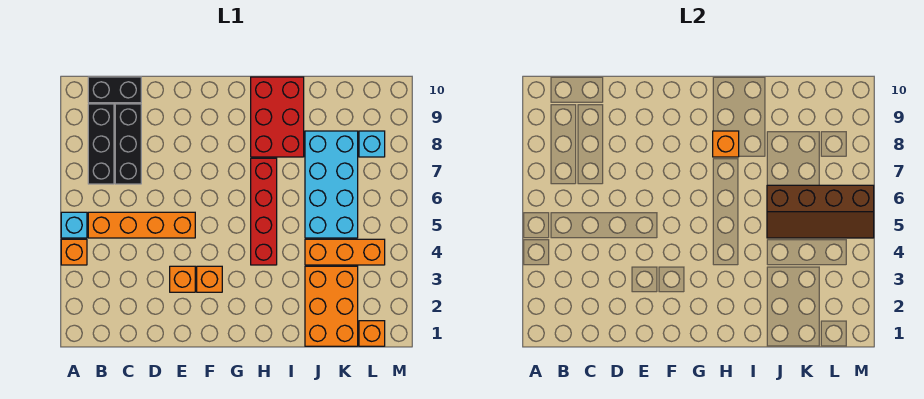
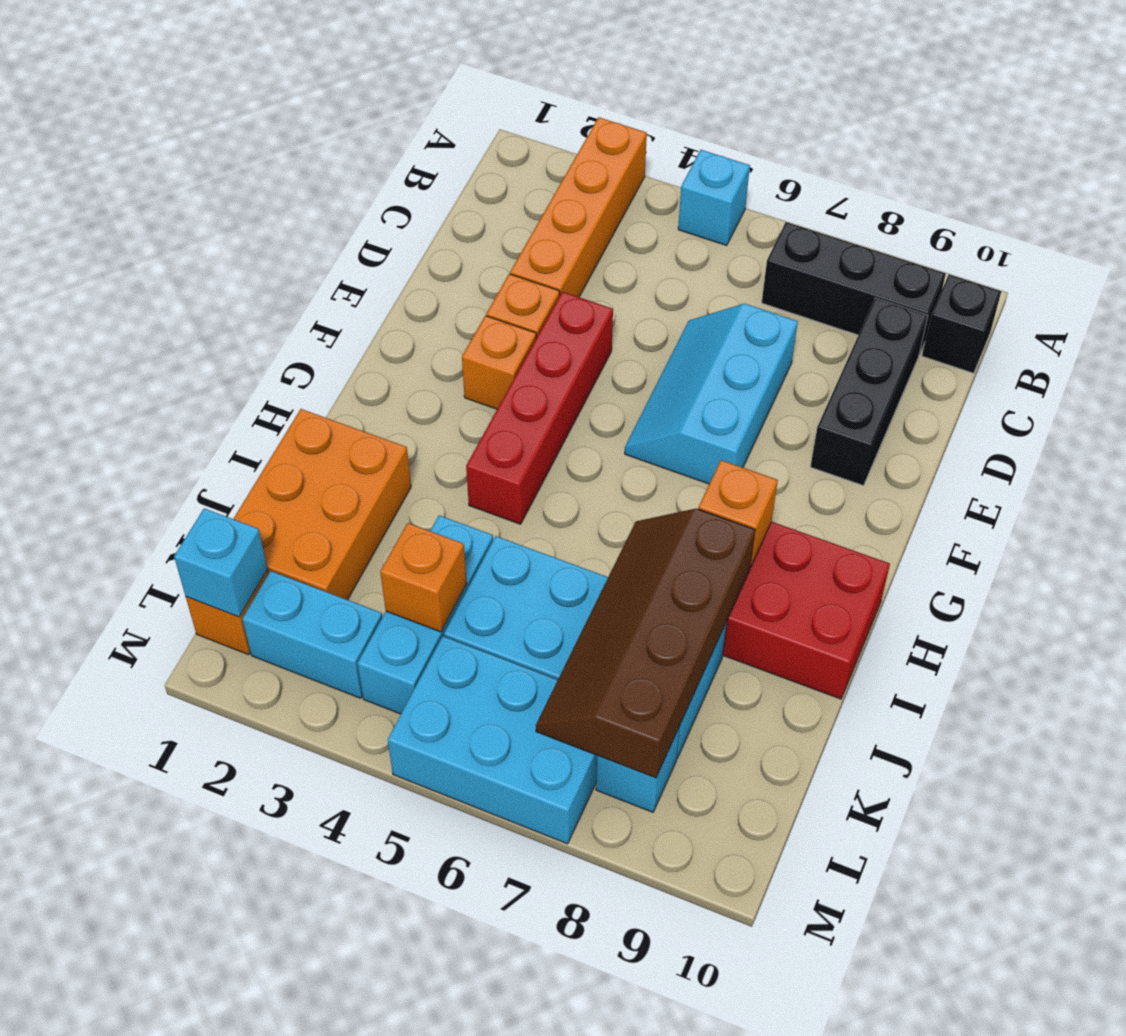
orange 1x1 brick [61,239,87,265] -> orange 1x1 brick moved to [380,523,467,632]
orange 1x4 brick [88,212,195,238] -> orange 1x4 brick moved to [510,117,647,297]
black 1x2 brick [88,77,141,103] -> black 1x1 brick [922,275,1001,373]
black 1x3 brick [115,104,141,184] -> black 1x3 brick turned to [811,298,928,486]
none -> cyan 2x3 slope [625,303,798,484]
red 1x4 brick [251,158,277,265] -> red 1x4 brick turned to [466,292,613,524]
orange 2x3 brick [305,266,358,346] -> orange 2x3 brick turned to [233,409,411,600]
orange 1x3 brick [305,239,385,265] -> cyan 1x3 brick [357,515,493,714]
brown 2x4 slope [767,185,874,238] -> brown 2x4 slope moved to [536,509,755,778]
none -> cyan 1x1 brick [174,508,268,617]
none -> cyan 1x2 brick [242,571,382,698]
none -> cyan 2x3 brick [388,636,597,844]

